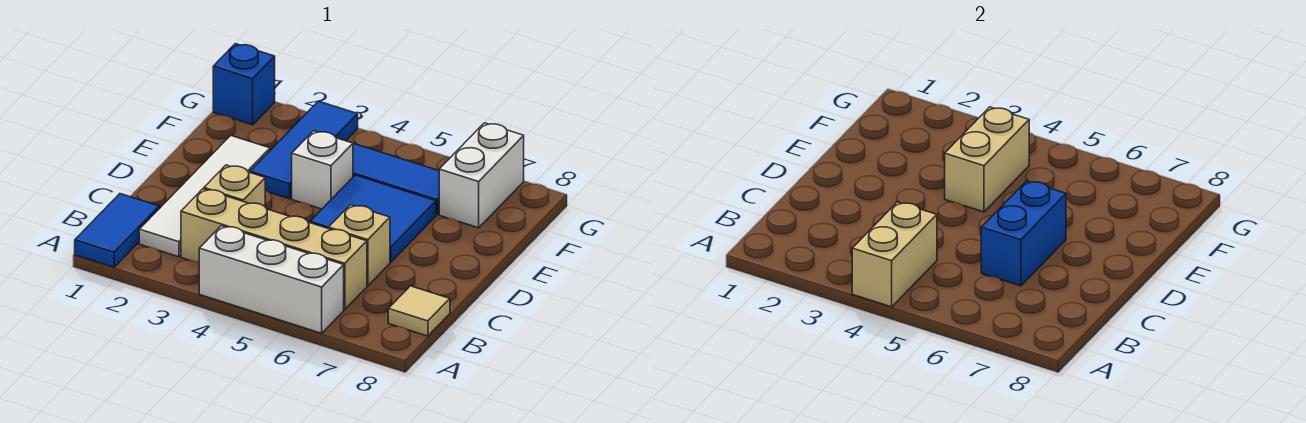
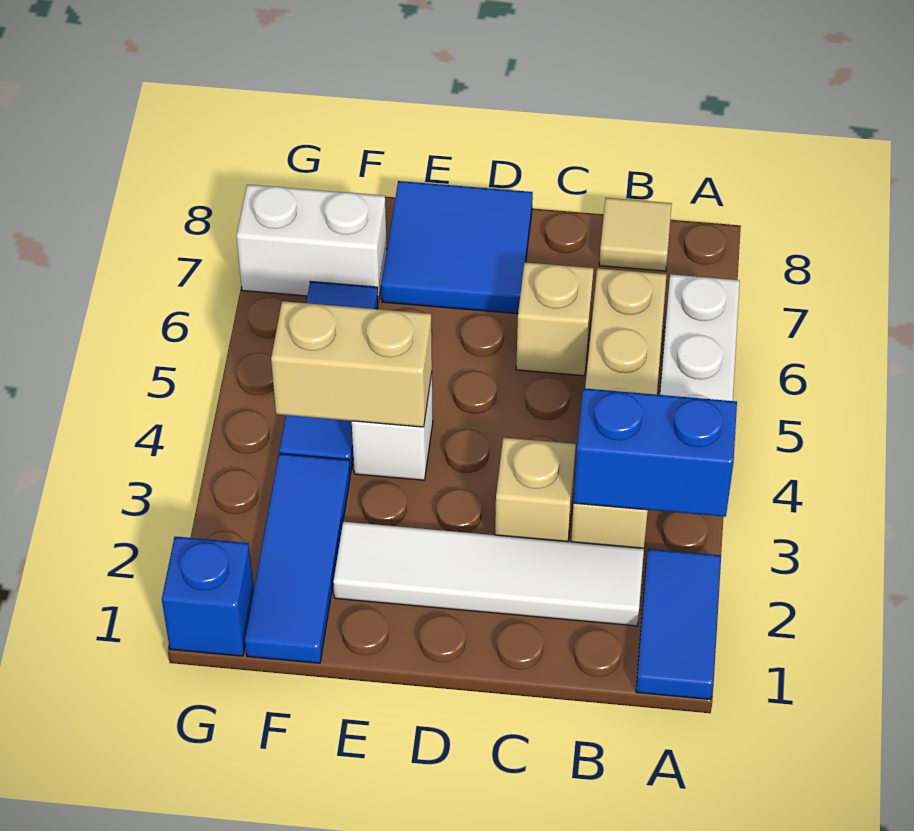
blue 1x2 tile [75,194,159,267] -> blue 1x2 tile turned to [636,549,721,700]
tan 1x2 brick [852,202,937,307] -> none
blue 1x2 brick [981,181,1066,286] -> blue 1x2 brick moved to [574,388,737,517]
blue 2x2 tile [310,175,436,262] -> blue 2x2 tile moved to [381,181,533,314]
blue 1x3 tile [250,101,358,199] -> blue 1x3 tile turned to [245,454,351,663]

